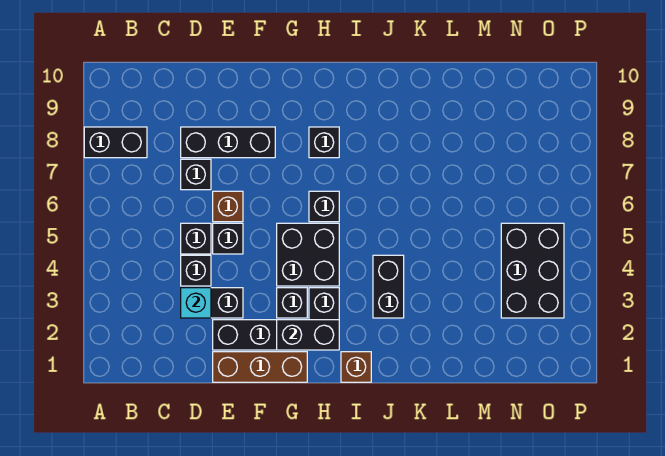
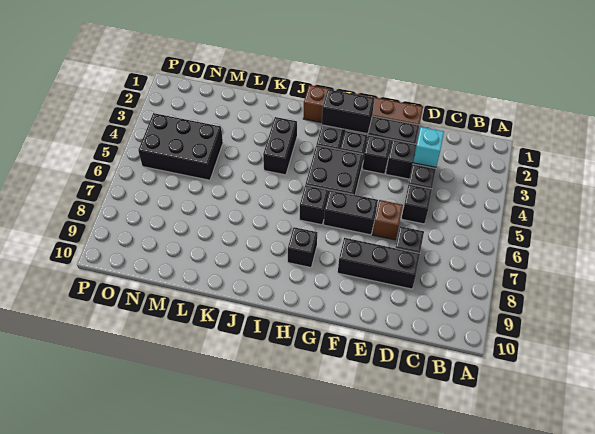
black 1x2 brick [84,127,147,158] -> black 1x2 brick moved to [324,190,378,235]
black 1x1 brick [213,223,243,254] -> black 1x1 brick moved to [362,135,391,174]
black 2x3 brick [501,223,564,318] -> black 2x3 brick turned to [138,113,223,180]

